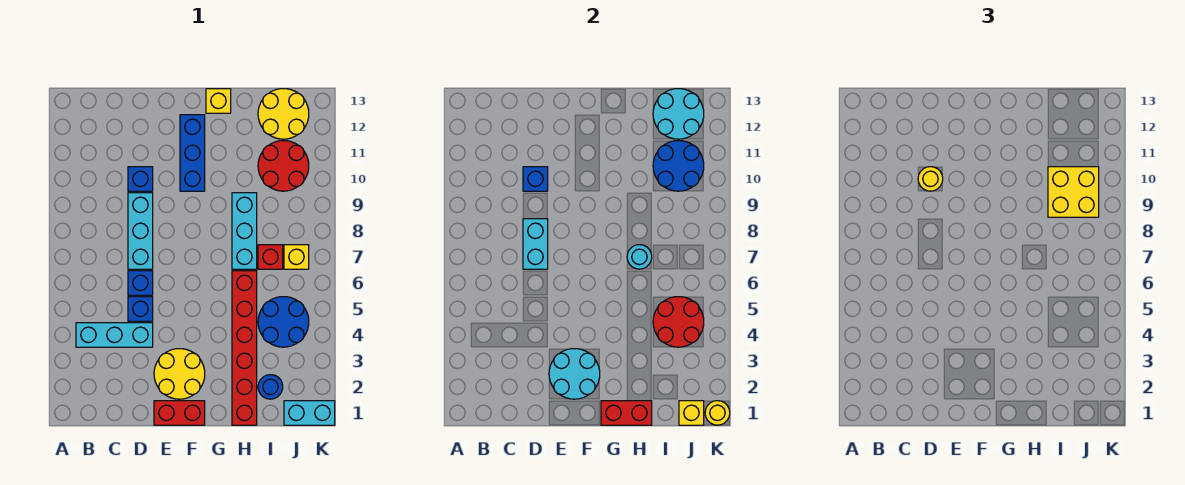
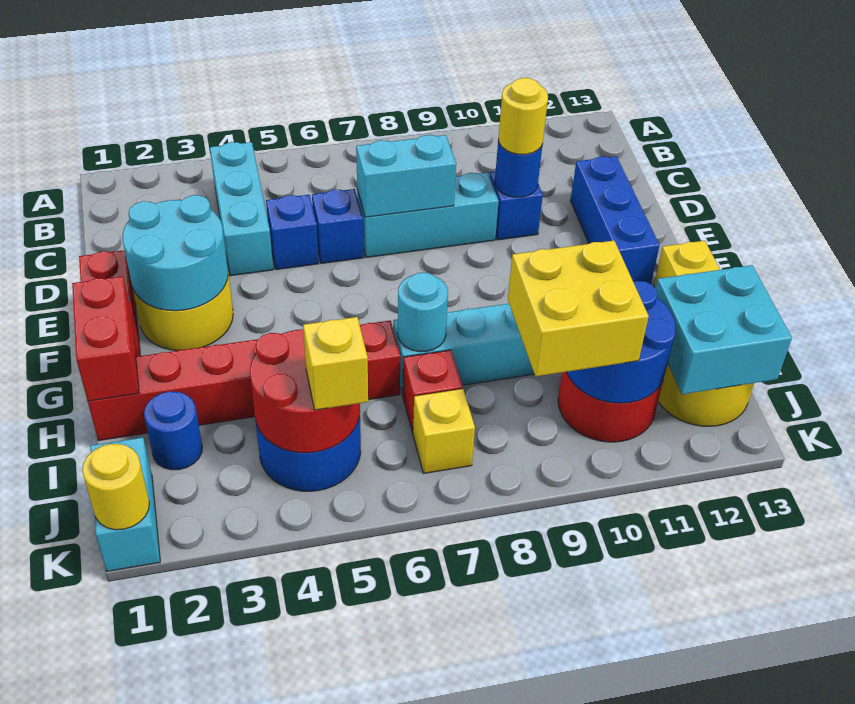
blue 1x1 brick [523,167,548,191] -> blue 1x1 round brick [495,140,543,197]
blue 1x3 brick [180,115,205,191] -> blue 1x3 brick turned to [571,156,660,284]
cyan 2x2 round brick [653,89,704,139] -> cyan 2x2 brick [656,265,792,394]
yellow 1x1 brick [679,401,704,425] -> yellow 1x1 brick moved to [303,317,368,410]

